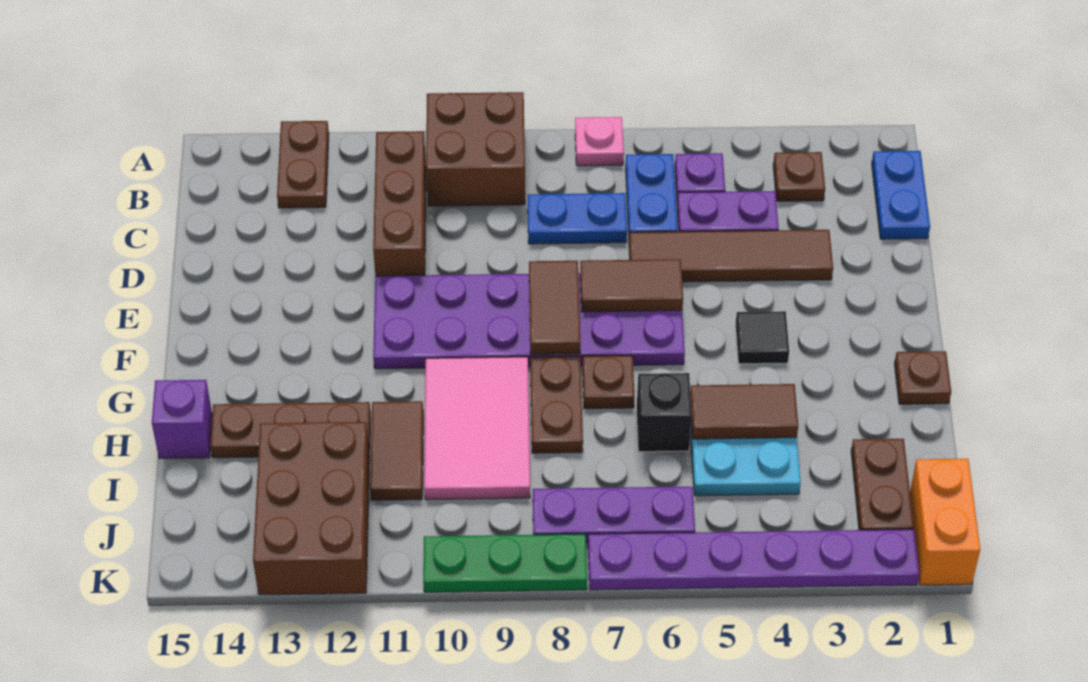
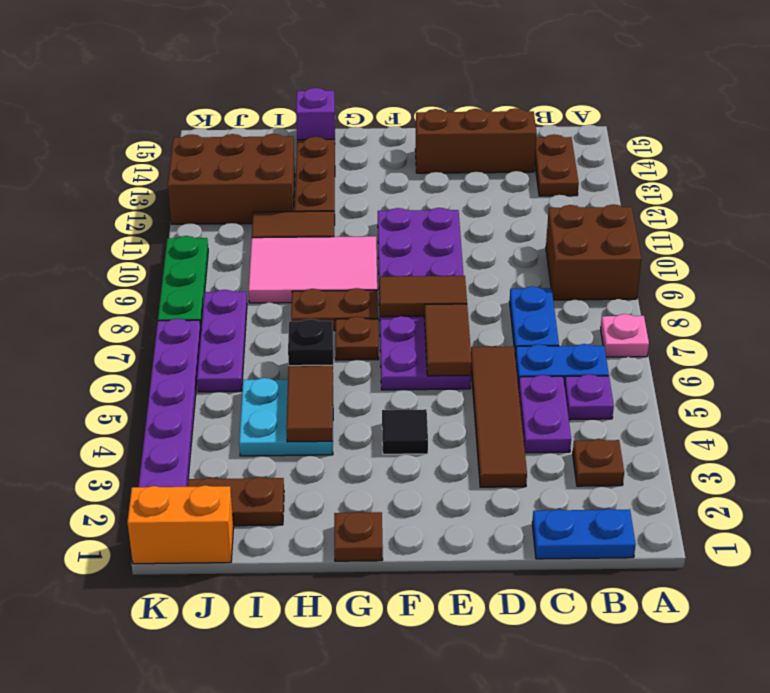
brown 1x2 plate [277,121,329,208] -> brown 1x2 plate turned to [535,134,579,196]
brown 1x3 brick [373,131,426,276] -> brown 1x3 brick moved to [415,108,537,173]

